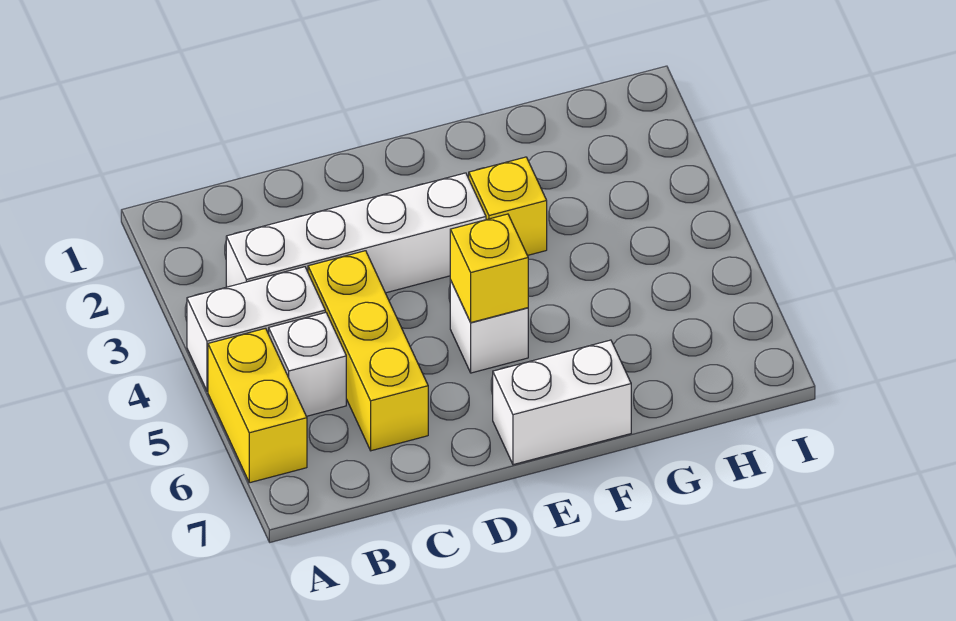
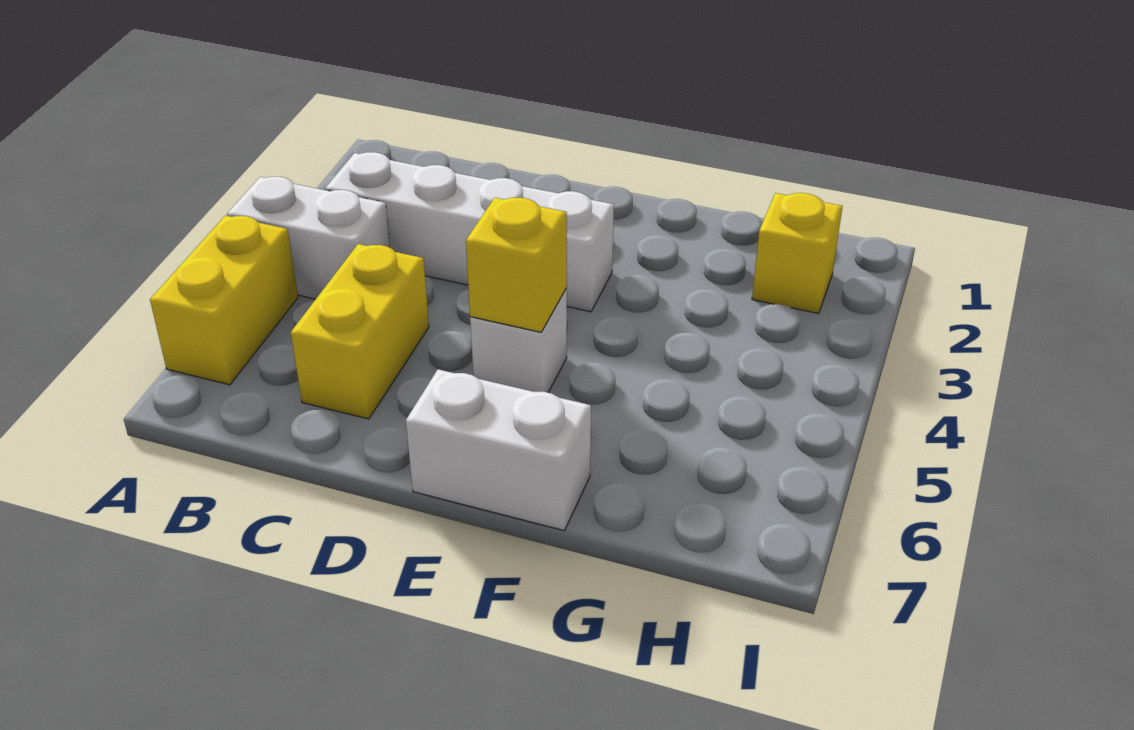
white 1x1 brick [269,312,346,416] -> none
yellow 1x3 brick [308,251,428,451] -> yellow 1x2 brick [291,244,429,419]
yellow 1x1 brick [469,157,547,255] -> yellow 1x1 brick moved to [752,193,842,314]

